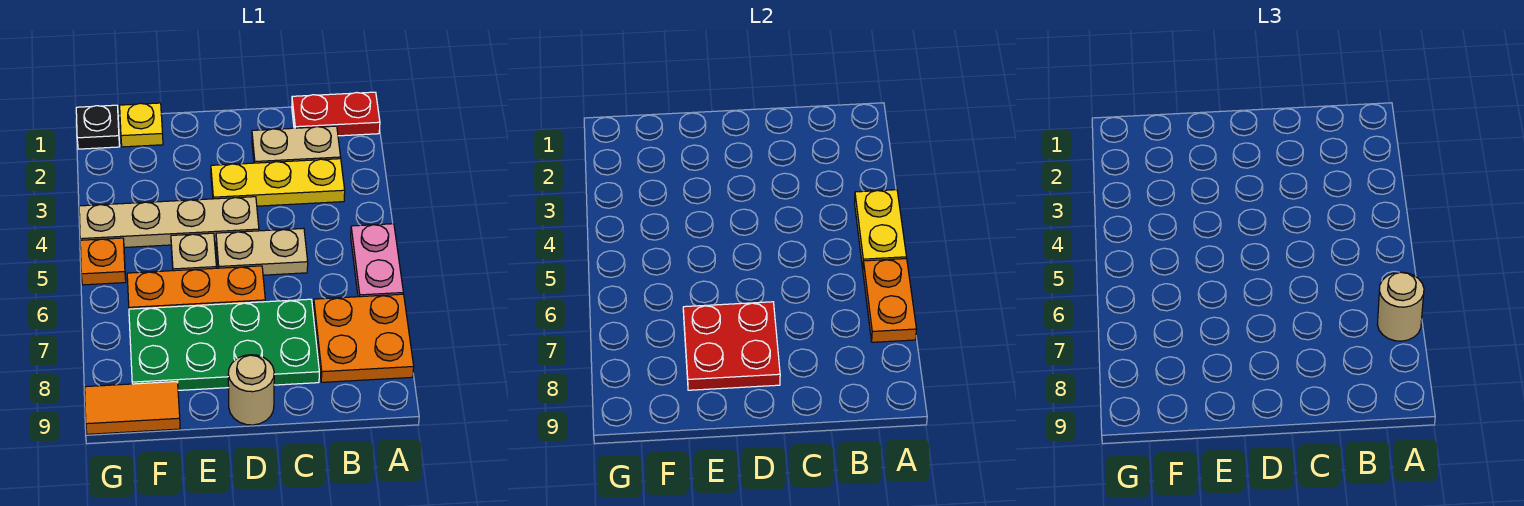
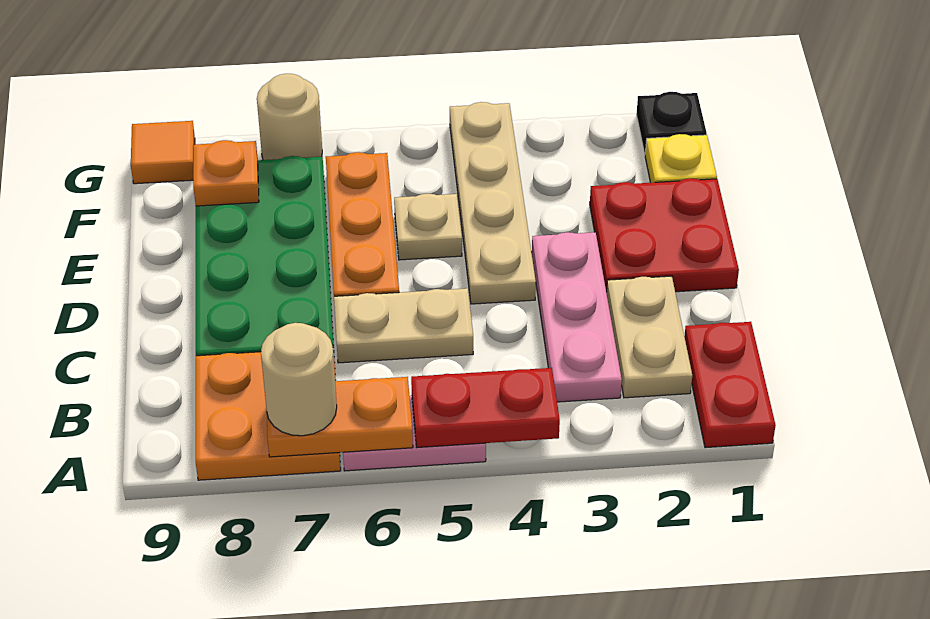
yellow 1x2 plate [855,190,907,268] -> red 1x2 plate [411,368,560,447]
yellow 1x3 plate [211,159,345,206] -> pink 1x3 plate [532,232,622,402]
tan 1x2 plate [216,228,308,275] -> tan 1x2 plate turned to [334,288,473,363]
red 2x2 plate [683,302,780,390] -> red 2x2 plate moved to [590,178,739,293]
tan 1x1 round brick [228,355,274,425] -> tan 1x1 round brick moved to [257,74,322,160]
orange 1x2 tile [85,382,180,434] -> orange 1x1 tile [131,121,195,184]
orange 1x1 plate [80,238,126,285] -> orange 1x1 plate moved to [193,140,259,206]

